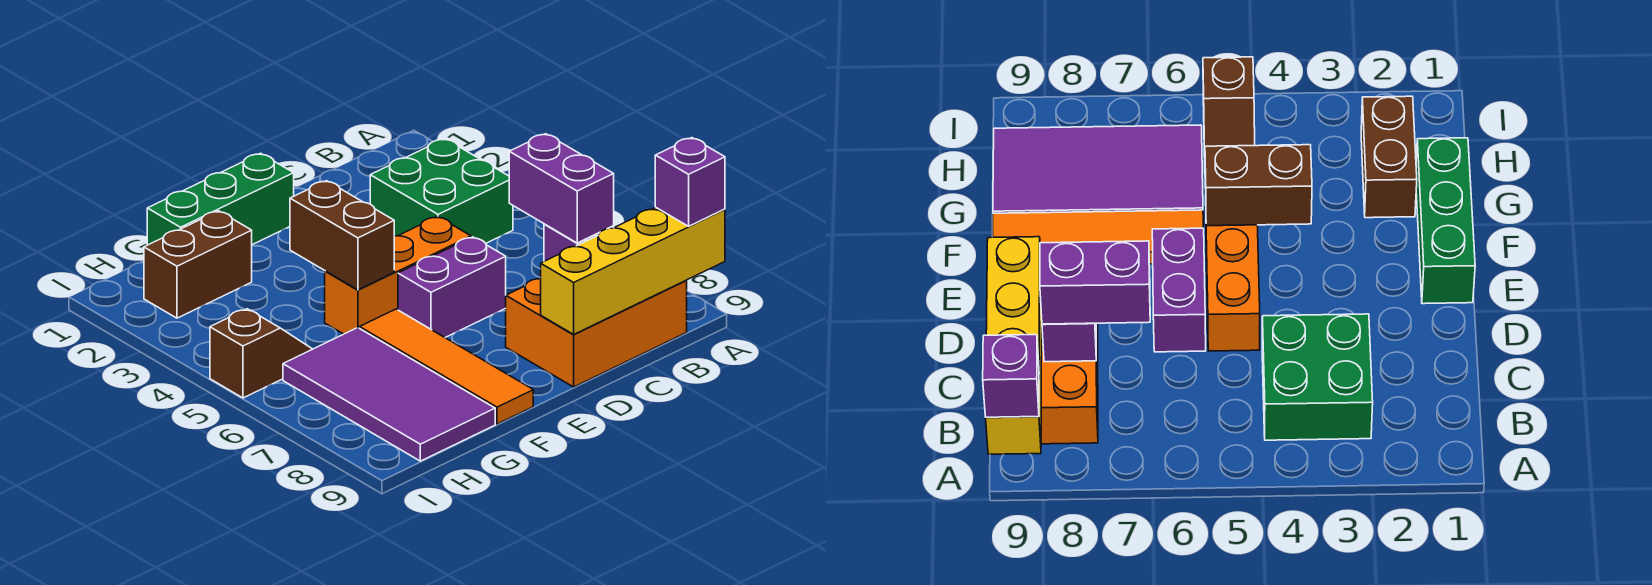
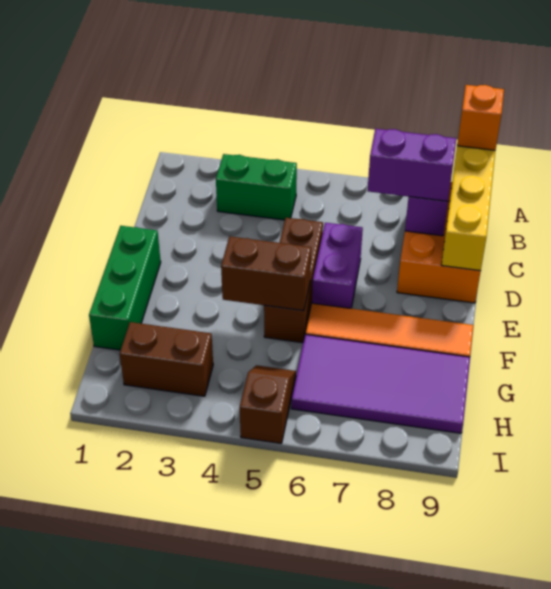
purple 1x1 brick [655,138,725,226] -> orange 1x1 brick [457,85,504,150]
green 2x2 brick [370,139,513,243] -> green 1x2 brick [216,154,297,220]
orange 1x3 brick [325,217,471,334] -> brown 1x3 brick [264,218,323,343]
brown 1x2 brick [144,211,252,318] -> brown 1x2 brick turned to [120,322,213,396]

